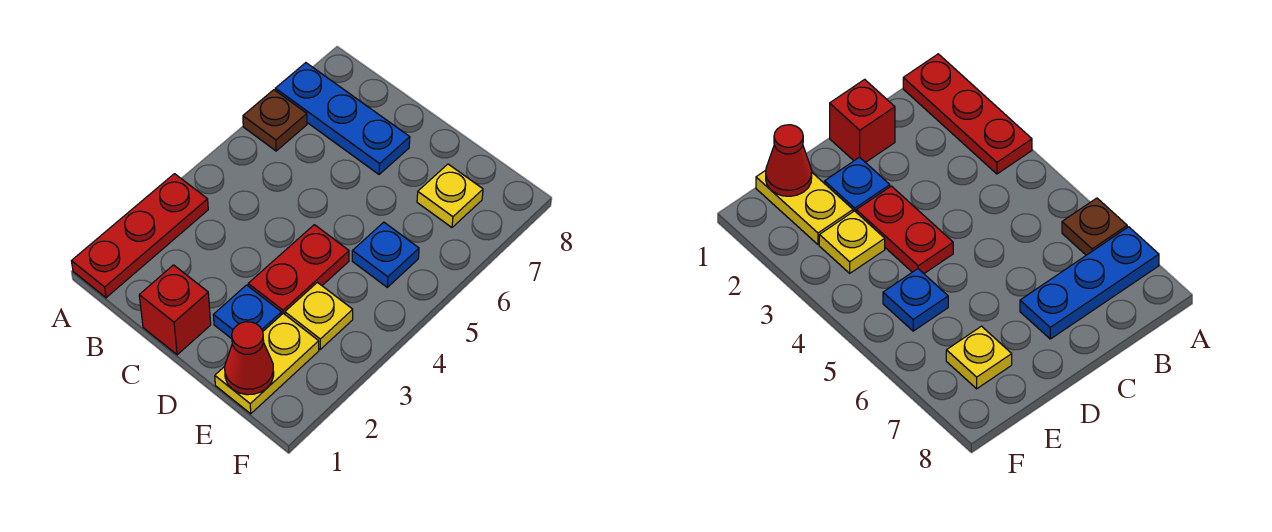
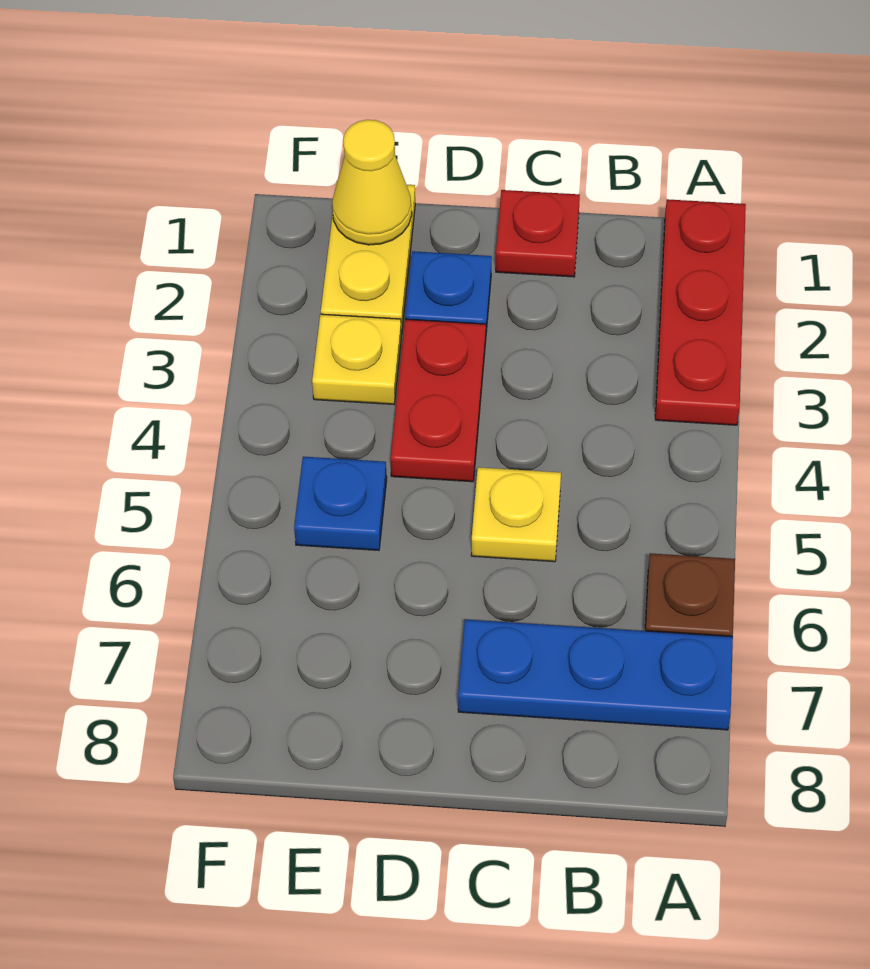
red 1x1 brick [139,265,211,355] -> red 1x1 plate [496,190,580,277]
red 1x1 cone [225,322,274,395] -> yellow 1x1 cone [332,120,412,245]
yellow 1x1 plate [417,164,483,227] -> yellow 1x1 plate moved to [471,467,561,562]

